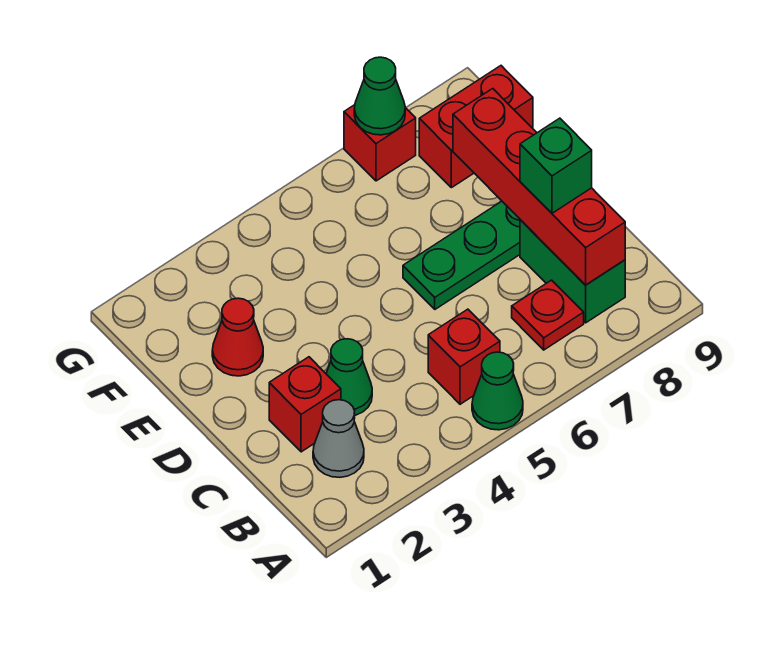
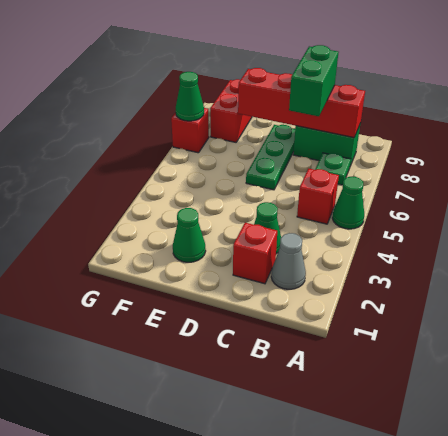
red 1x1 plate [512,280,584,350] -> green 1x1 plate [315,153,351,185]
green 1x1 brick [520,118,592,213] -> green 1x2 brick [289,45,339,116]
red 1x1 cone [212,298,263,376] -> green 1x1 cone [173,208,206,262]

